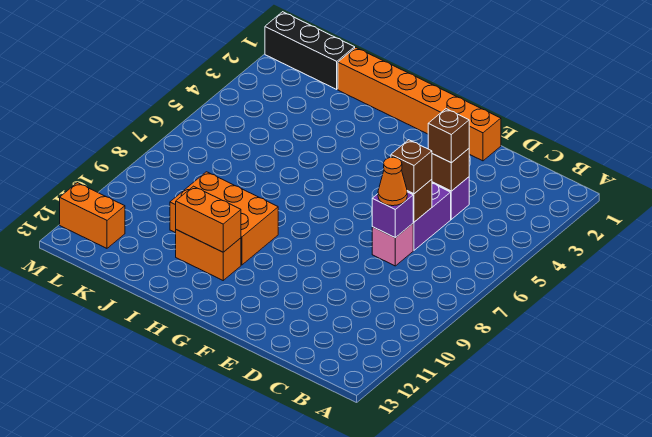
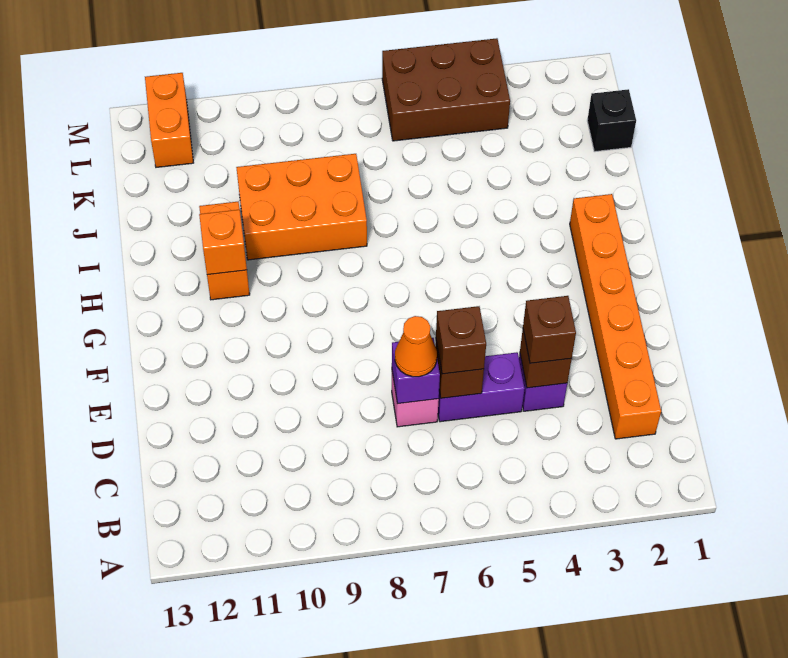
orange 1x6 brick [338,48,501,161] -> orange 1x6 brick moved to [570,194,661,439]
orange 2x3 brick [170,172,278,265] -> orange 2x3 brick turned to [236,154,367,260]
orange 1x2 brick [176,186,241,252] -> orange 1x1 brick [199,210,247,275]
black 1x3 brick [265,12,355,89] -> black 1x1 brick [587,89,636,152]
none -> brown 2x3 brick [382,38,510,141]

